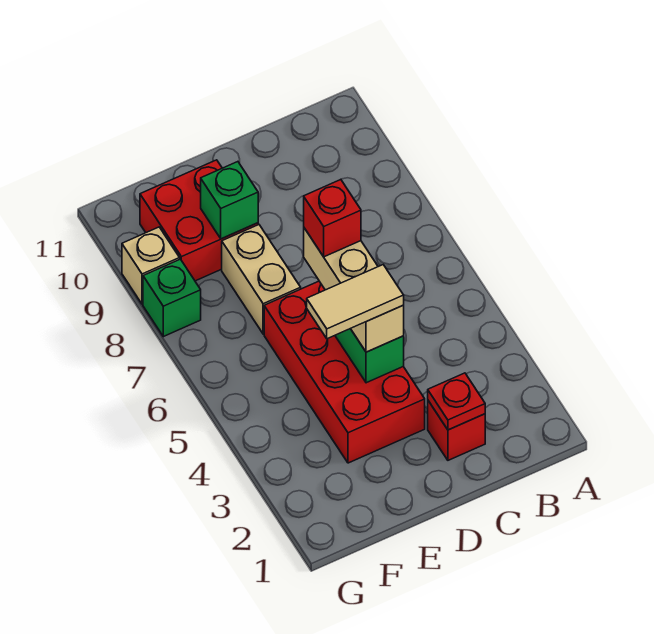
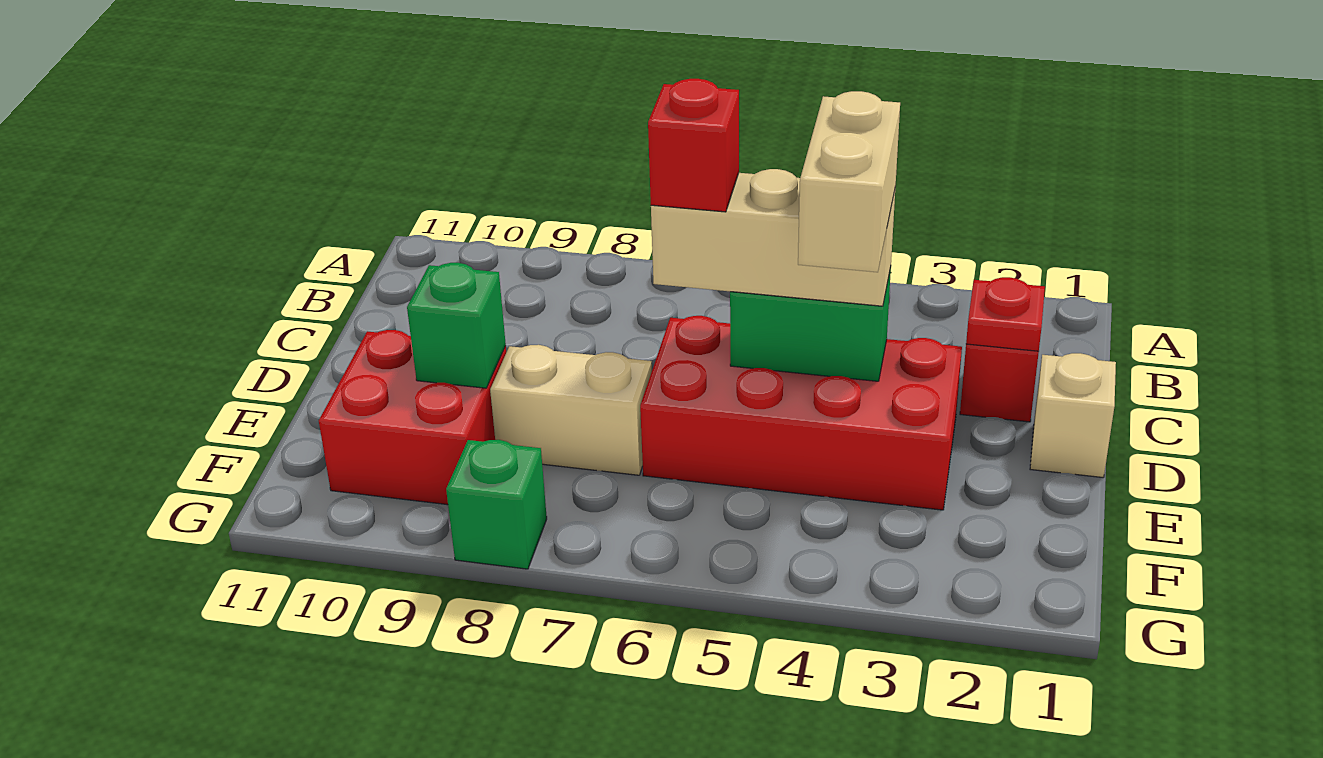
tan 1x2 tile [307,265,404,339] -> tan 1x2 brick [798,91,900,272]
tan 1x1 brick [122,227,180,304] -> tan 1x1 brick moved to [1030,353,1116,477]

